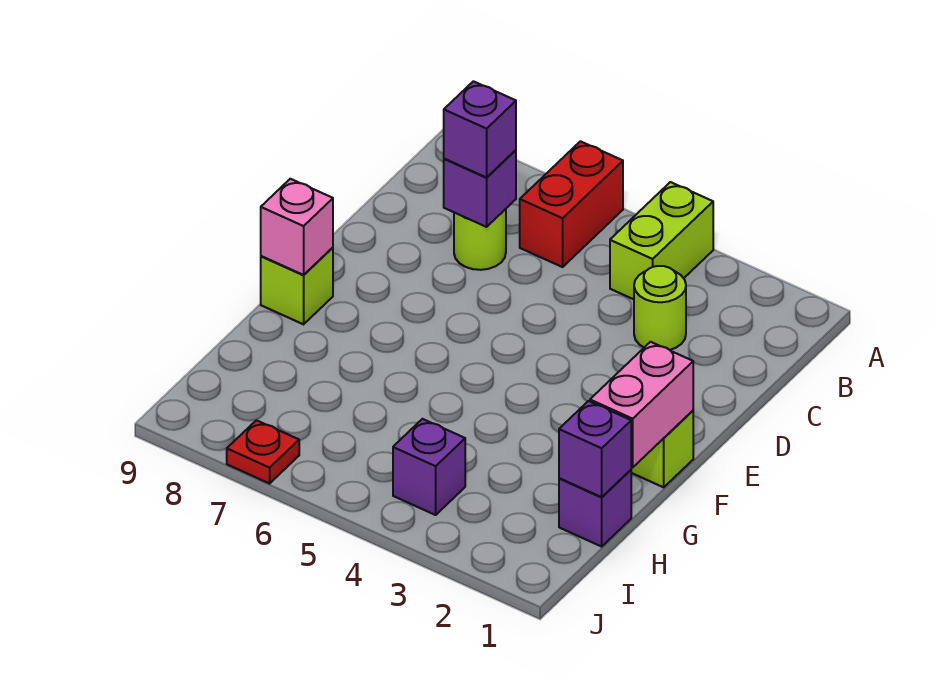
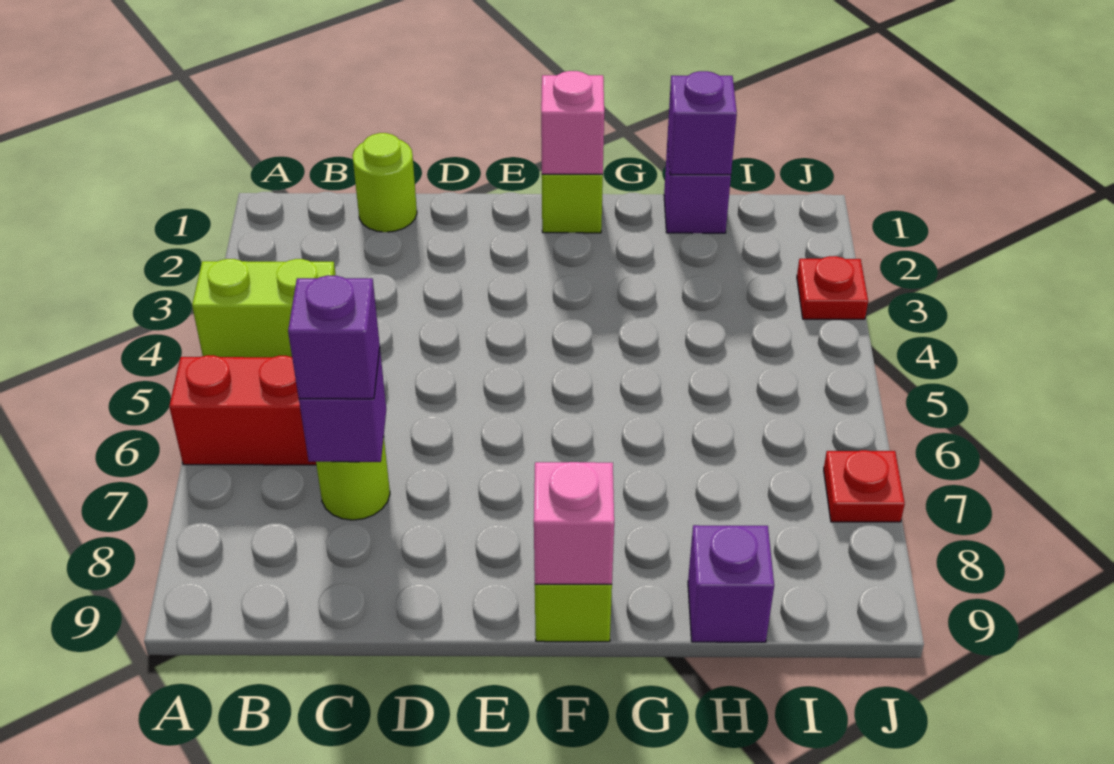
lime 1x1 round brick [634,266,686,350] -> lime 1x1 round brick moved to [352,133,417,232]
pink 1x2 brick [590,342,693,467] -> pink 1x1 brick [541,71,604,174]
purple 1x1 brick [393,419,465,515] -> purple 1x1 brick moved to [688,525,774,642]
none -> red 1x1 plate [797,256,868,319]

